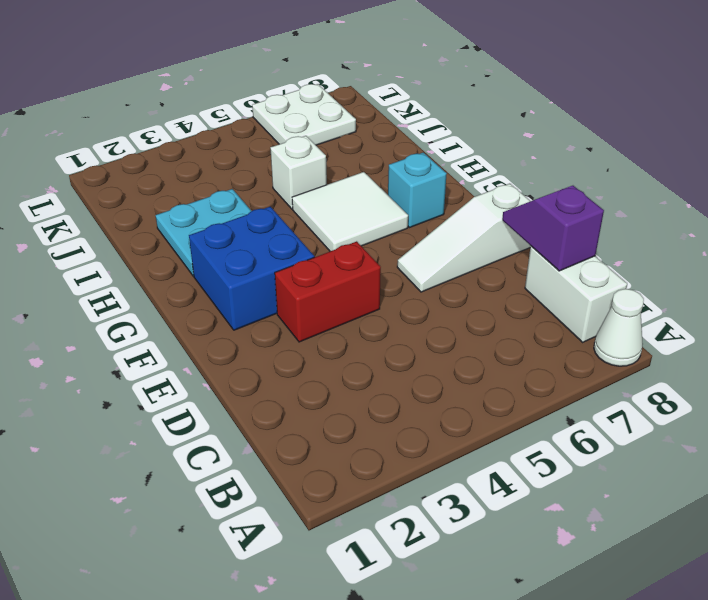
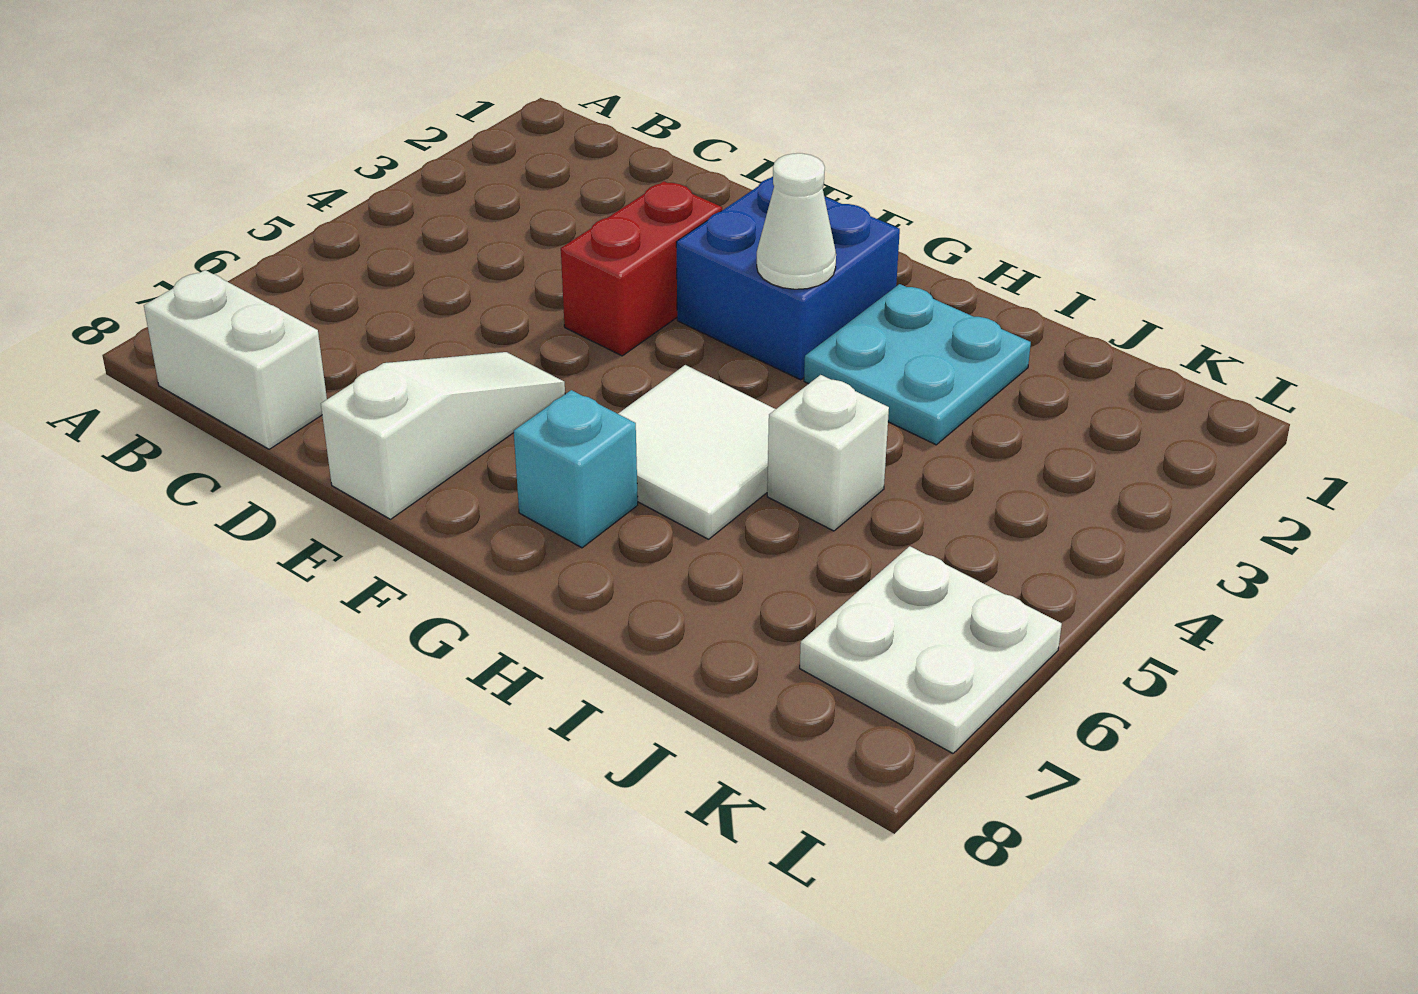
white 1x1 cone [594,289,644,366] -> white 1x1 cone moved to [757,153,836,289]
purple 1x2 slope [502,186,604,271] -> none

